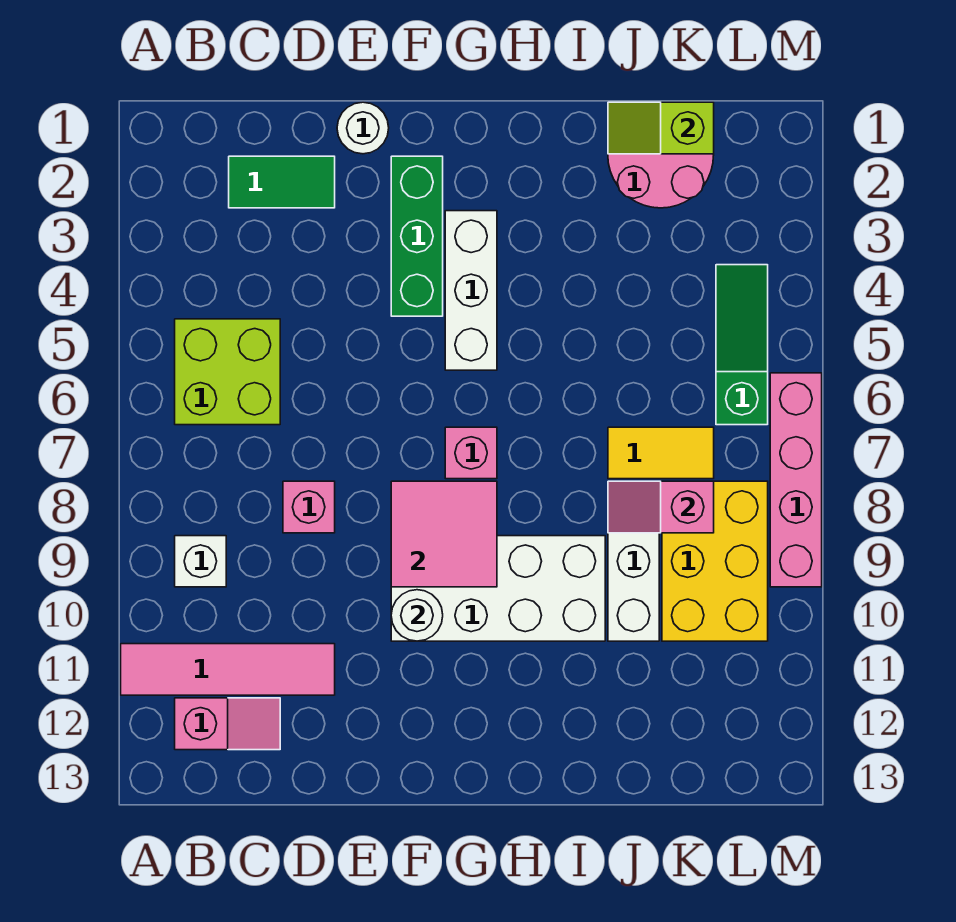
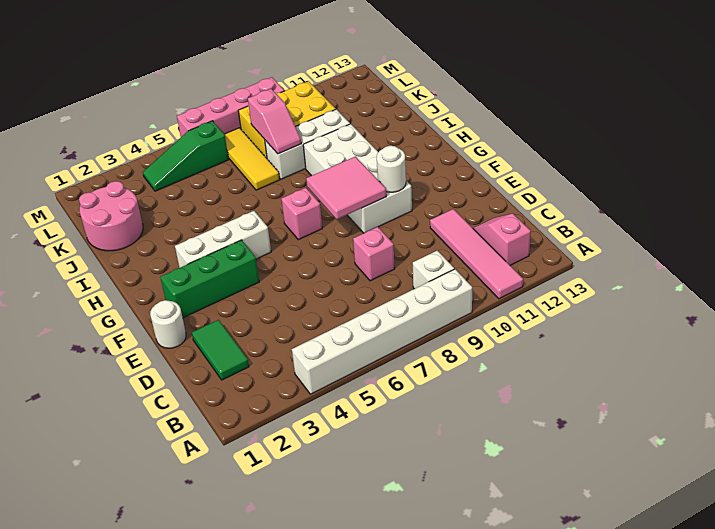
none -> white 1x6 brick [292,269,472,394]
lime 2x2 brick [175,319,280,425] -> none
lime 1x2 slope [608,102,714,154] -> none
yellow 1x2 tile [608,427,714,479] -> yellow 1x3 tile [224,128,280,190]

